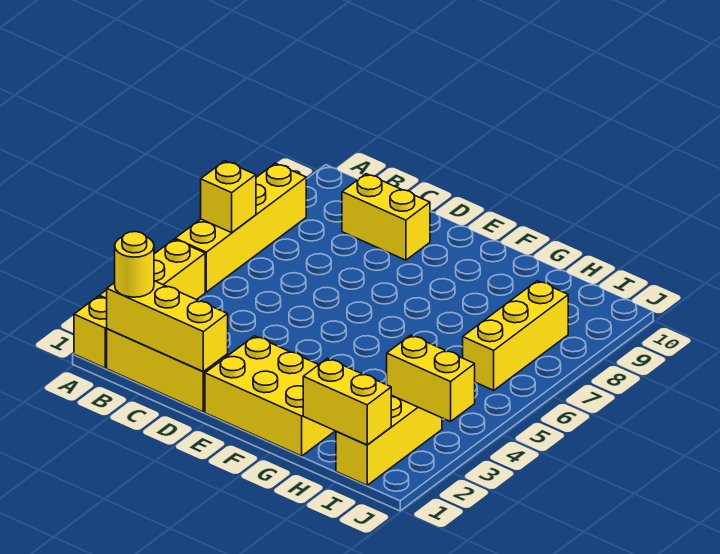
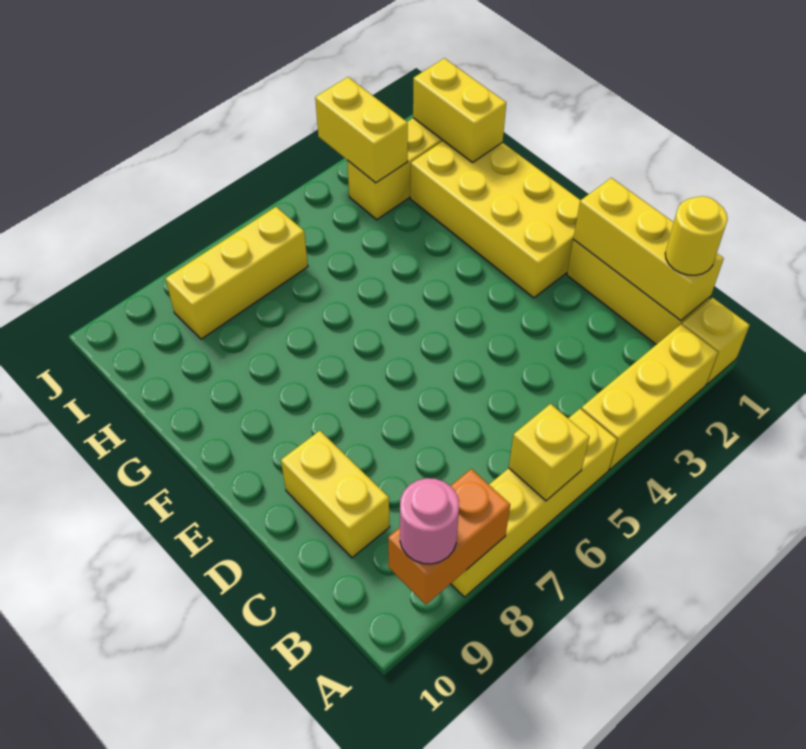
none -> orange 1x2 brick [388,469,510,605]
none -> pink 1x1 round brick [400,478,459,564]
yellow 2x3 brick [205,336,335,456] -> yellow 2x4 brick [410,141,580,298]

